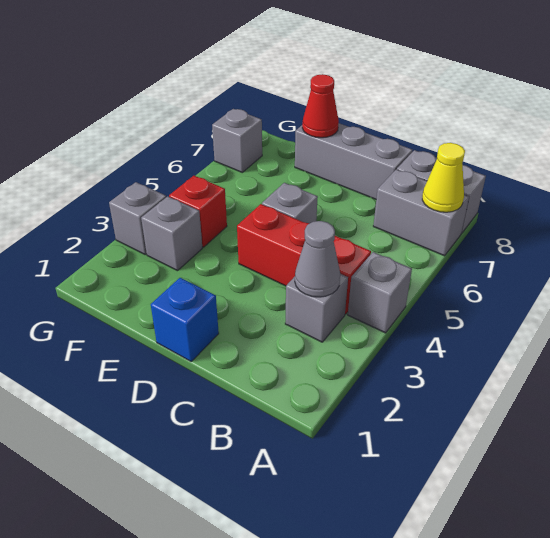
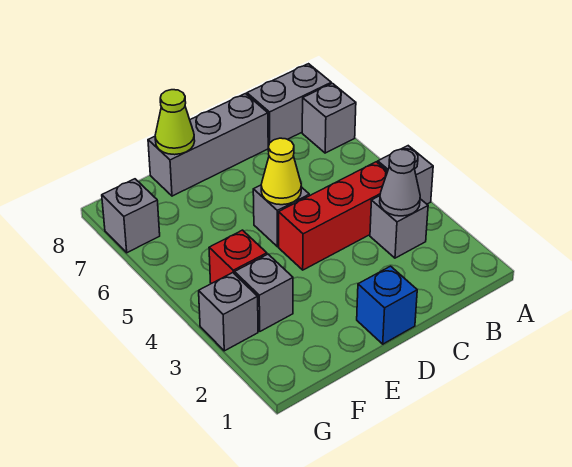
grey 1x2 brick [373,170,469,256] -> grey 1x1 brick [302,83,356,153]
yellow 1x1 cone [422,143,465,212] -> yellow 1x1 cone moved to [261,138,301,205]
red 1x1 cone [302,74,339,138] -> lime 1x1 cone [155,90,195,155]

